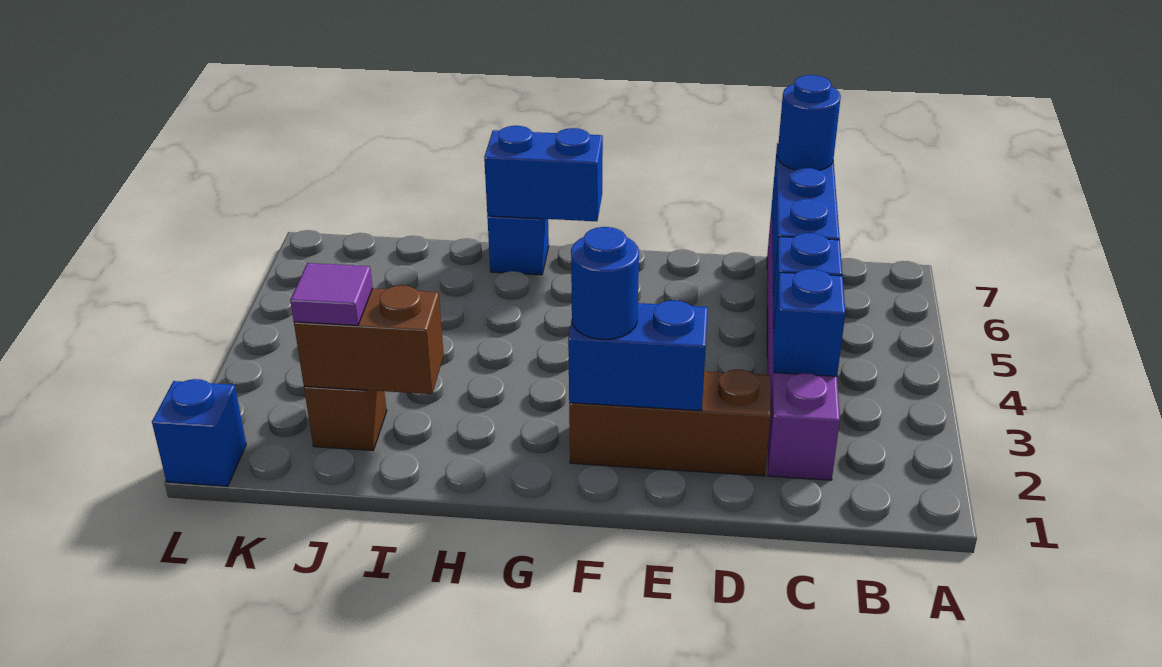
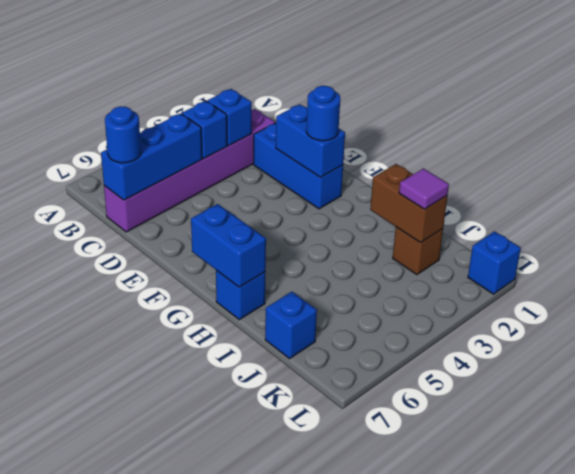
brown 1x3 brick [569,369,771,476] -> blue 1x3 brick [253,123,343,209]
none -> blue 1x1 brick [265,292,317,359]

